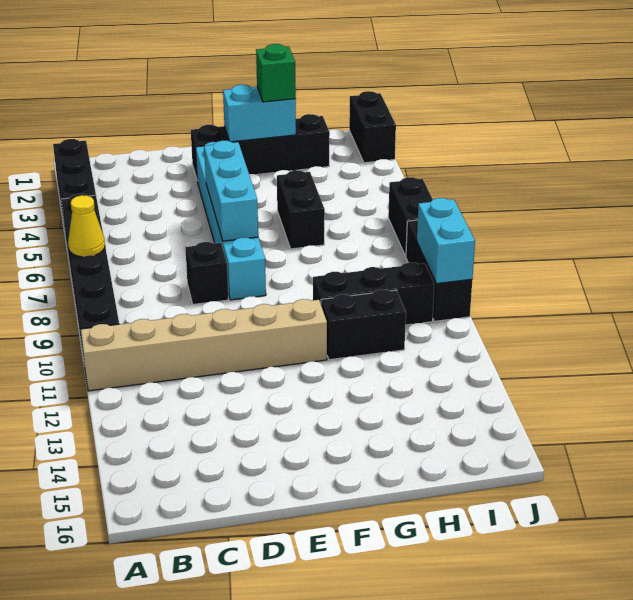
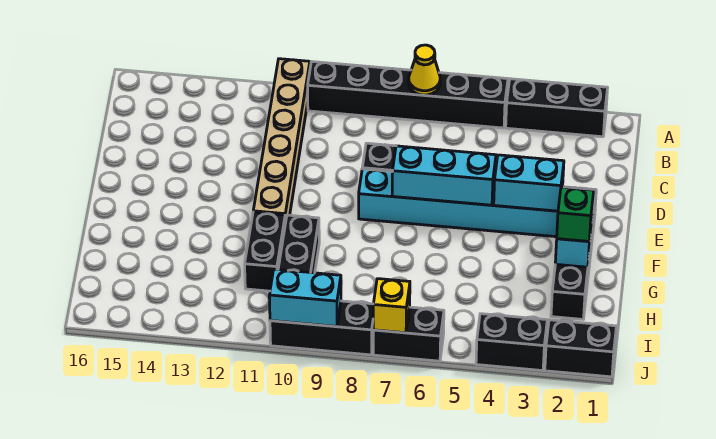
none -> cyan 1x2 brick [494,155,564,211]
black 1x2 brick [277,170,325,249] -> black 1x2 brick moved to [476,314,547,371]
none -> yellow 1x1 brick [373,279,410,333]

